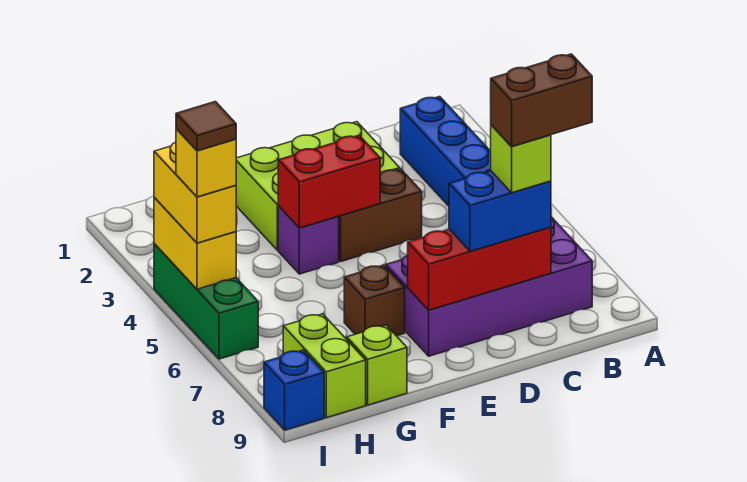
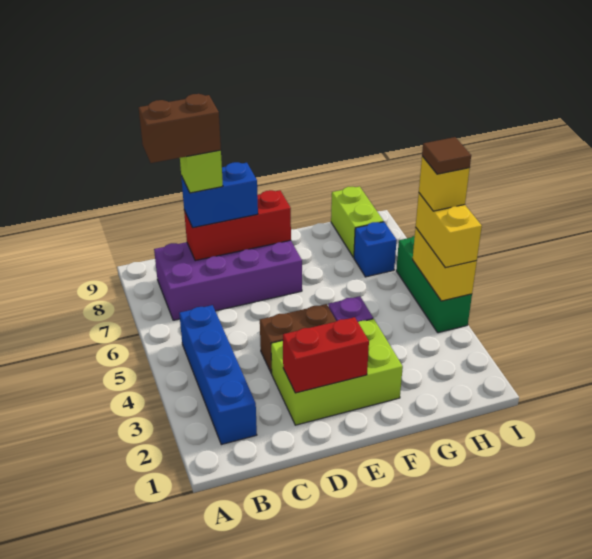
red 1x2 brick [278,135,380,228] -> red 1x2 brick moved to [283,317,369,393]
brown 1x1 brick [344,265,405,336] -> none
lime 1x1 brick [347,325,407,405] -> none
blue 1x1 brick [264,350,324,430] -> blue 1x1 brick moved to [354,222,397,277]

